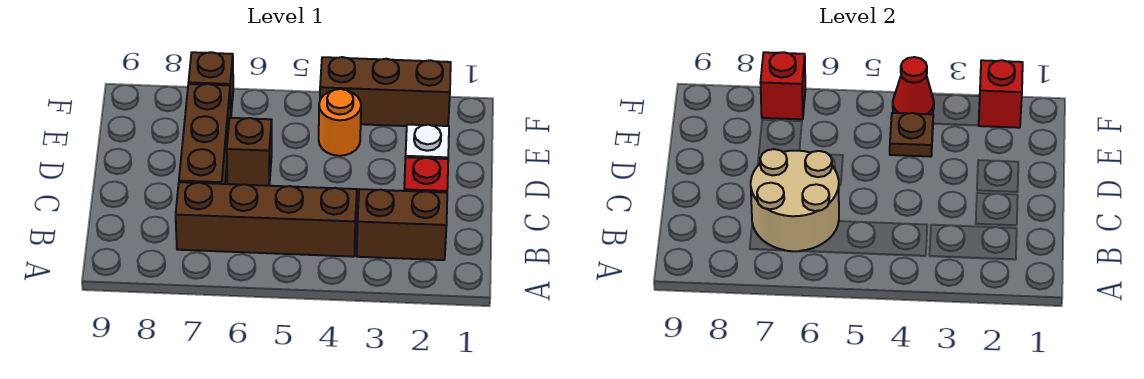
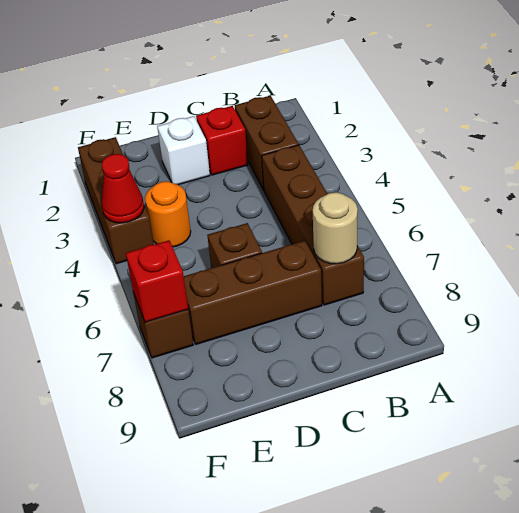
tan 2x2 round brick [751,149,839,251] -> tan 1x1 round brick [313,192,358,264]
brown 1x1 plate [890,113,933,157] -> none
red 1x1 brick [978,60,1023,128] -> none

